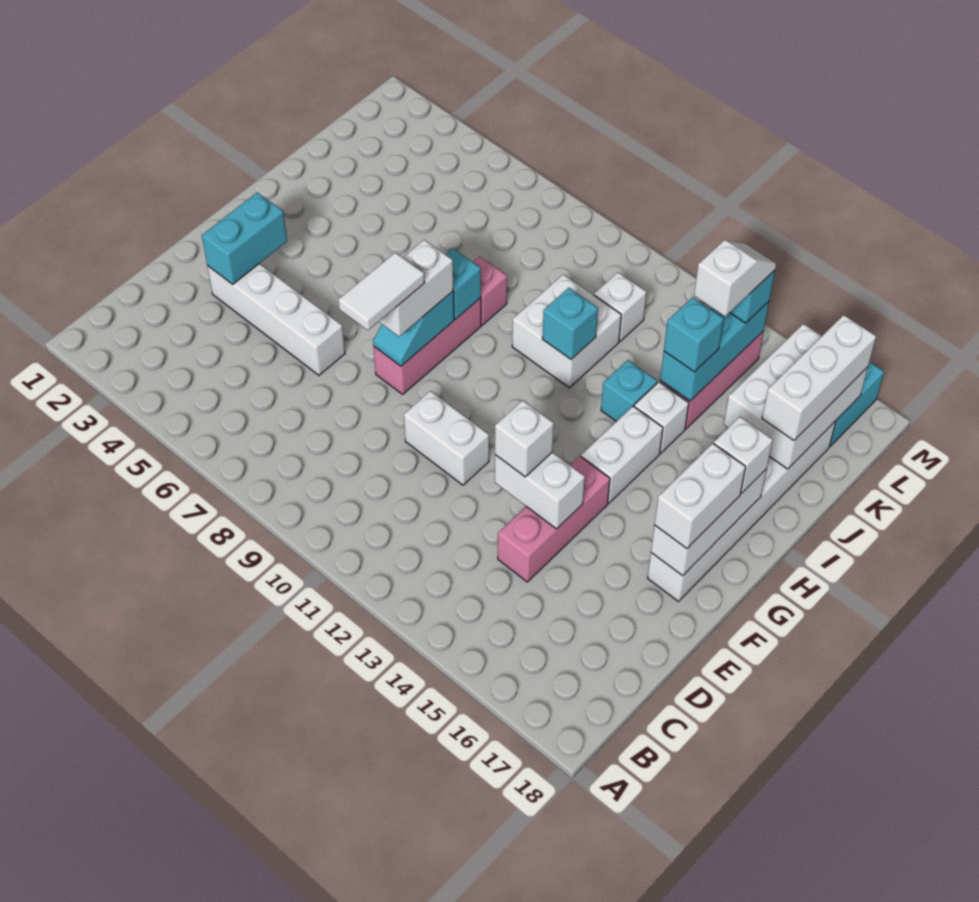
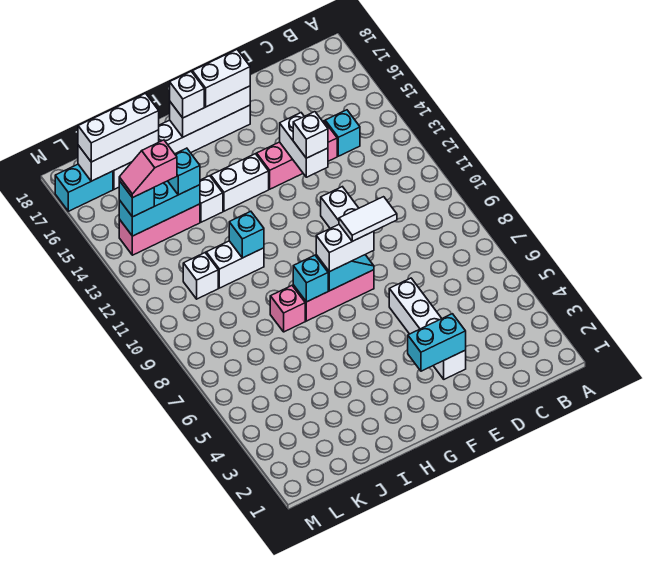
white 2x2 brick [512,274,621,388] -> white 1x2 brick [206,241,264,288]
cyan 1x1 brick [601,360,657,421] -> cyan 1x1 brick moved to [325,110,360,156]
white 2x3 brick [724,324,868,469] -> white 1x3 brick [78,130,159,181]
white 1x2 slope [694,240,776,316] -> pink 1x2 slope [119,140,177,198]

